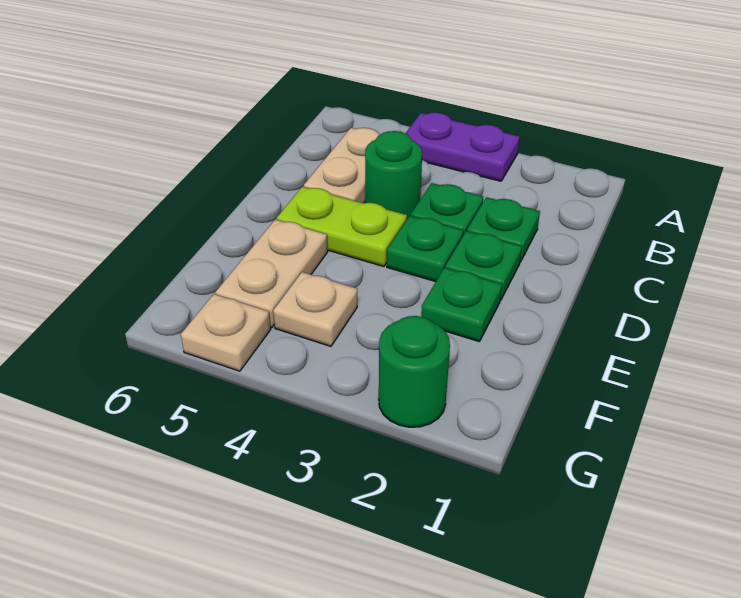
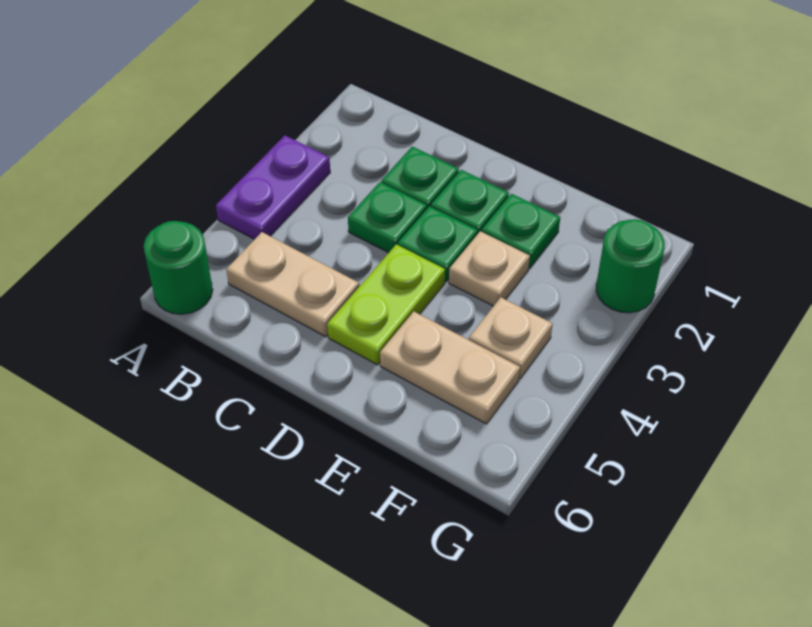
green 1x1 round brick [365,131,422,219] -> green 1x1 round brick moved to [144,221,213,314]
tan 1x1 plate [181,294,271,371] -> tan 1x1 plate moved to [449,231,530,306]

